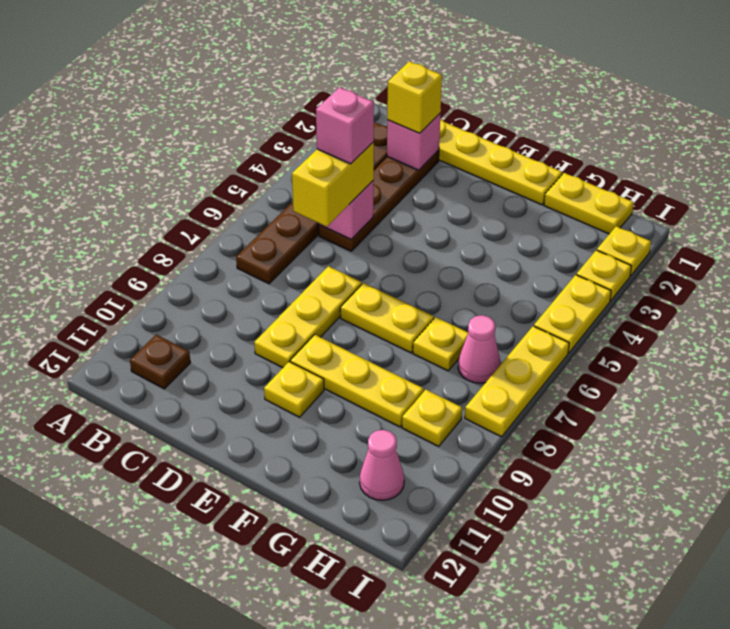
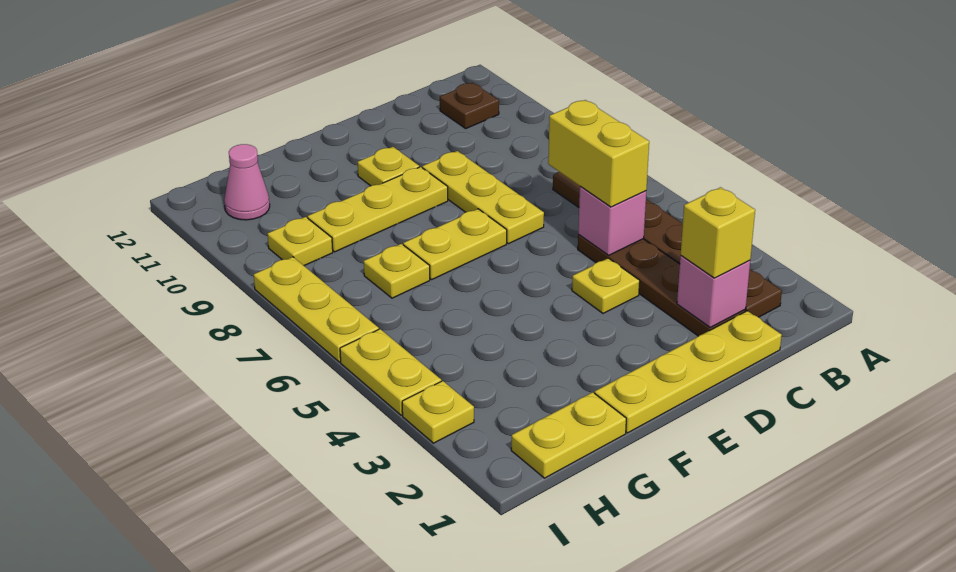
pink 1x1 brick [316,87,374,164] -> none
pink 1x1 cone [458,315,500,383] -> none
yellow 1x1 plate [597,226,651,276] -> yellow 1x1 plate moved to [572,258,640,313]

